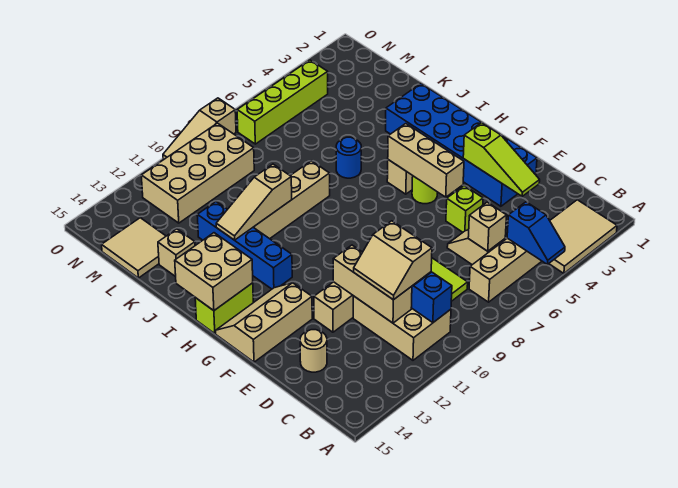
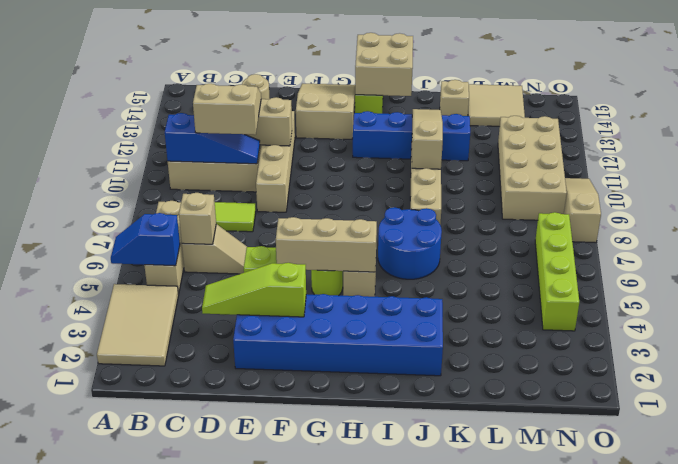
tan 2x3 slope [216,283,312,362] -> tan 2x3 slope turned to [296,84,355,139]
blue 1x1 round brick [336,137,361,178] -> blue 2x2 round brick [378,207,442,279]

